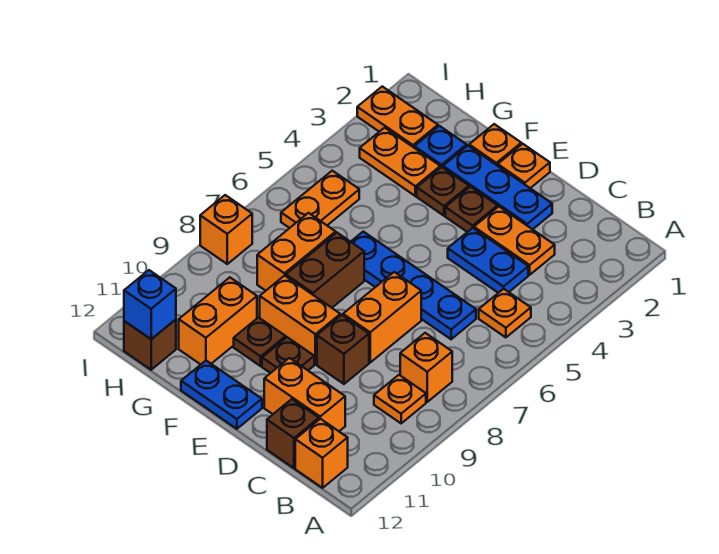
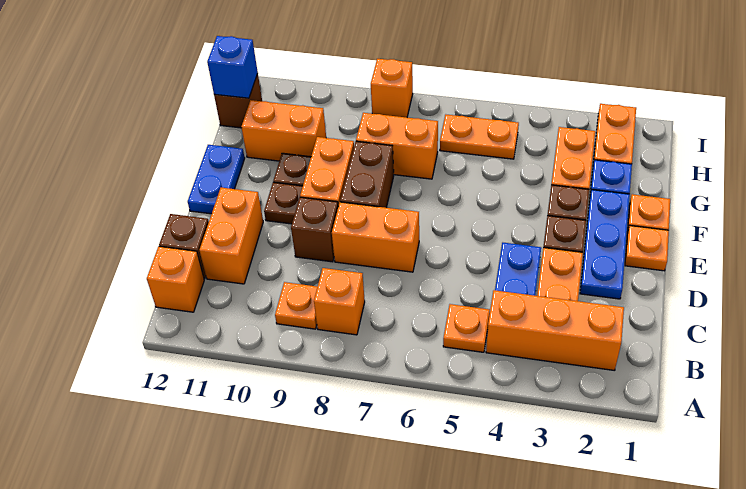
none -> orange 1x3 brick [486,290,624,371]
blue 1x4 plate [351,232,476,339] -> none
brown 1x2 brick [286,233,364,308] -> brown 1x2 brick turned to [340,141,394,208]

